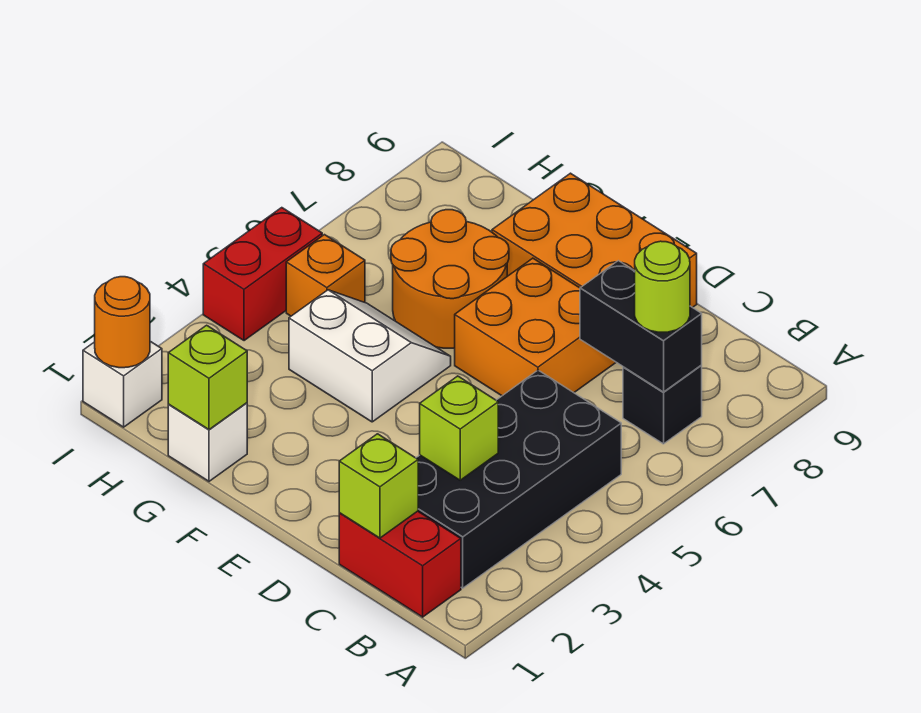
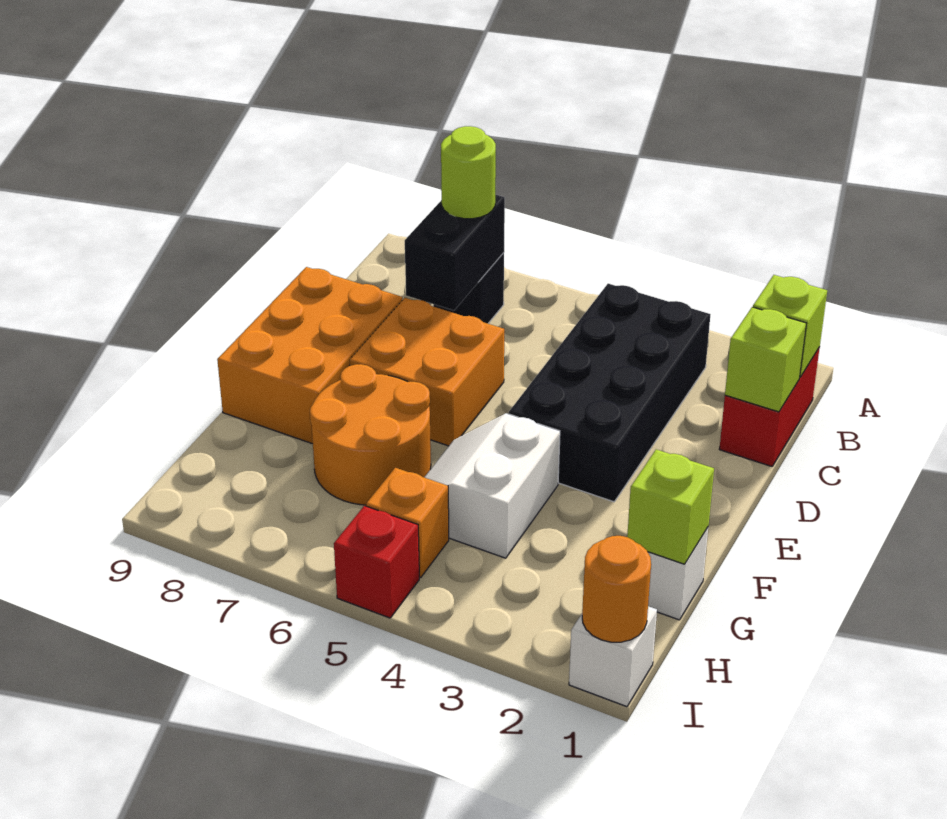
black 2x4 brick [416,370,621,588] -> black 2x4 brick turned to [509,284,710,502]
lime 1x1 brick [420,376,498,480] -> lime 1x1 brick moved to [753,275,827,377]
red 1x2 brick [203,208,322,341] -> red 1x1 brick [334,506,419,618]

